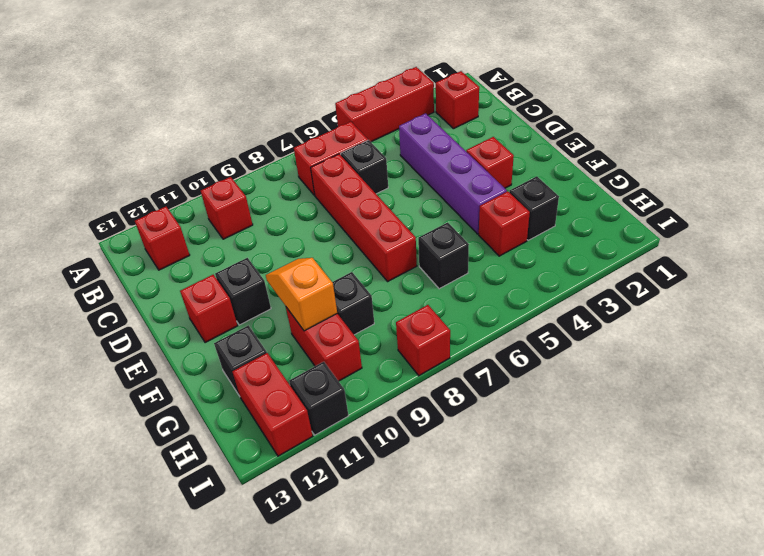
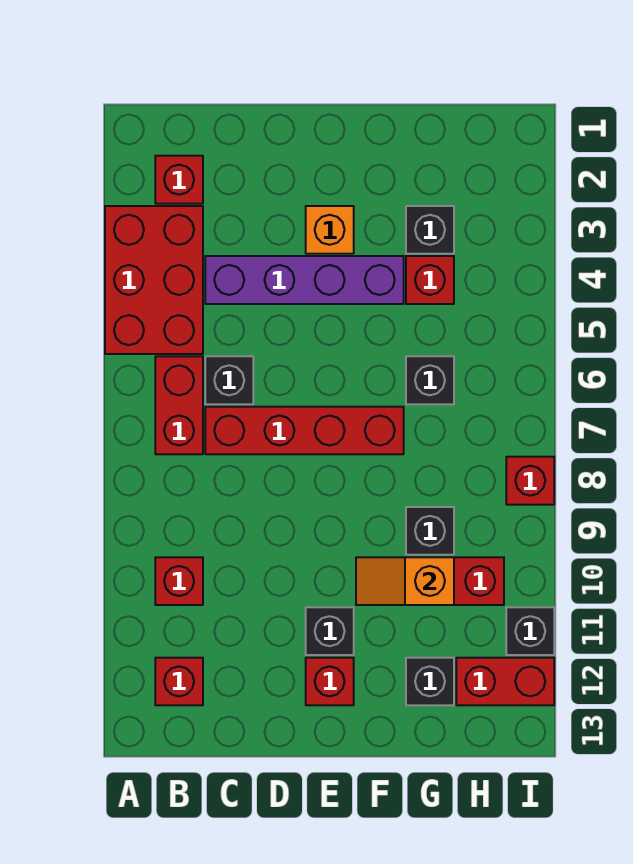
red 1x3 brick [335,67,434,142] -> red 2x3 brick [105,206,203,354]
red 1x1 brick [466,137,514,188] -> orange 1x1 brick [306,206,354,254]

